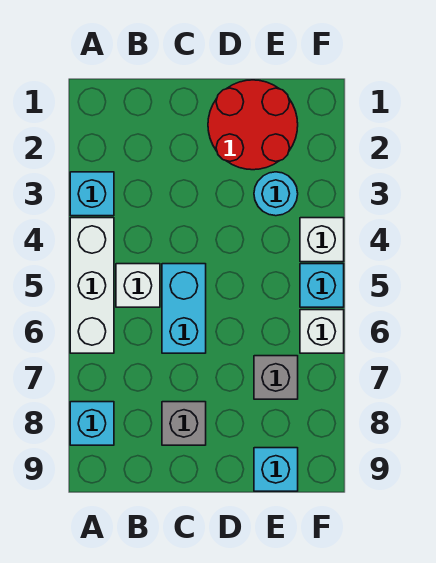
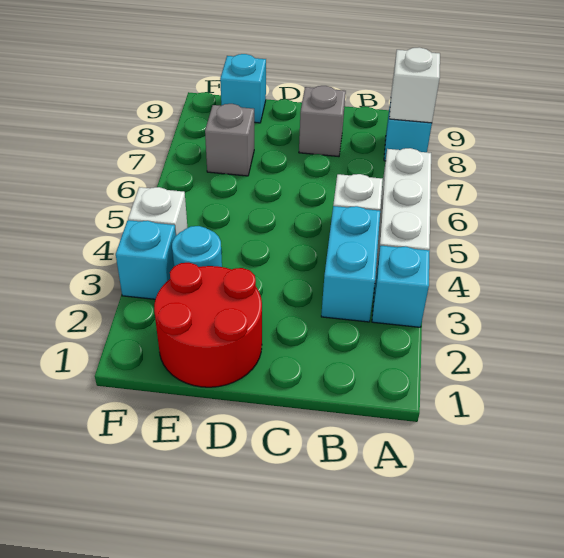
cyan 1x2 brick [162,264,206,353] -> cyan 1x2 brick moved to [321,206,380,322]
cyan 1x1 brick [300,264,344,307] -> cyan 1x1 brick moved to [116,220,176,299]
white 1x1 brick [300,310,344,353] -> white 1x1 brick moved to [389,47,440,123]

